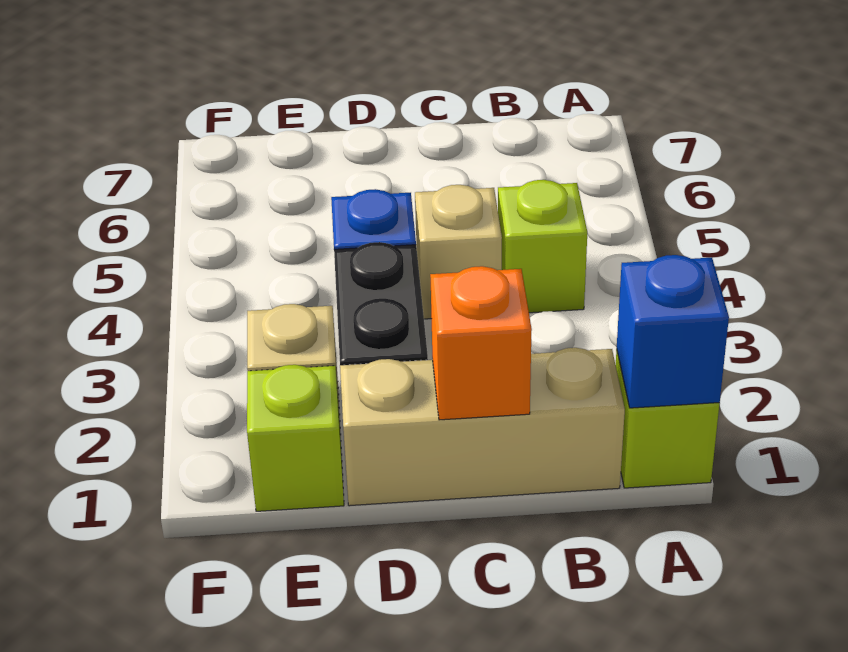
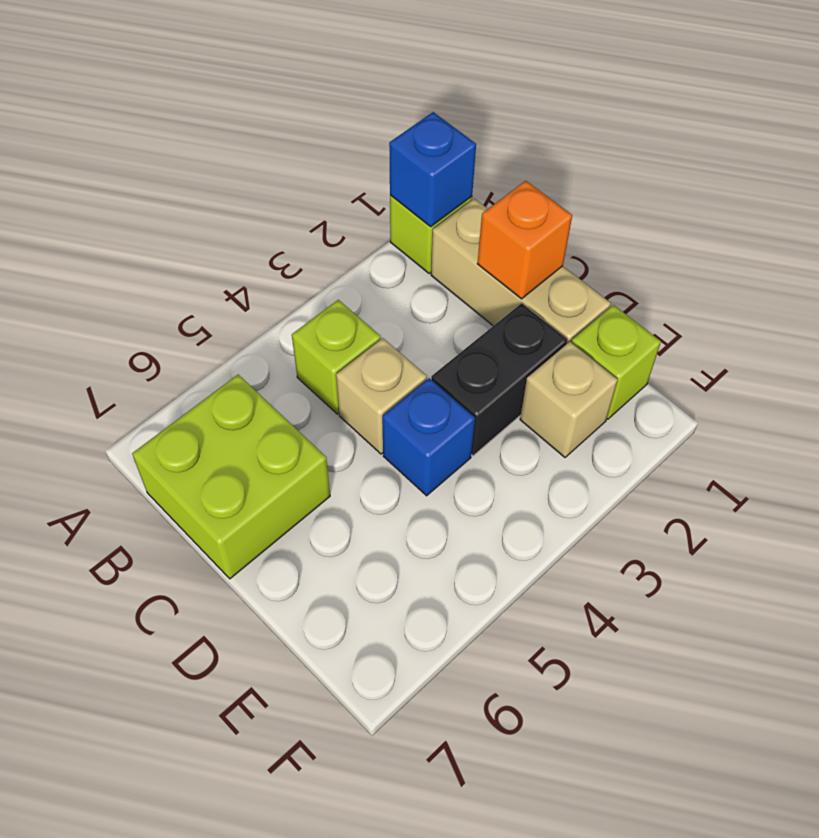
none -> lime 2x2 brick [132,375,330,579]

